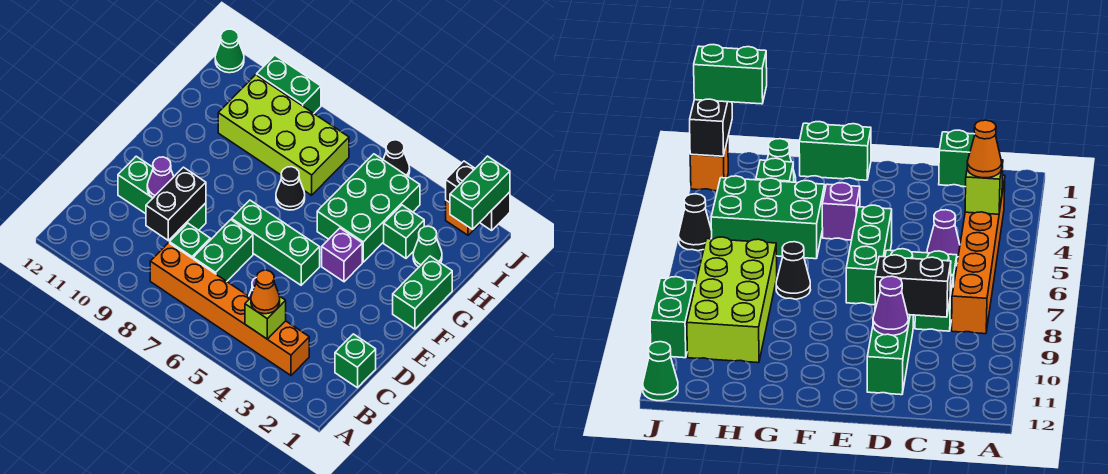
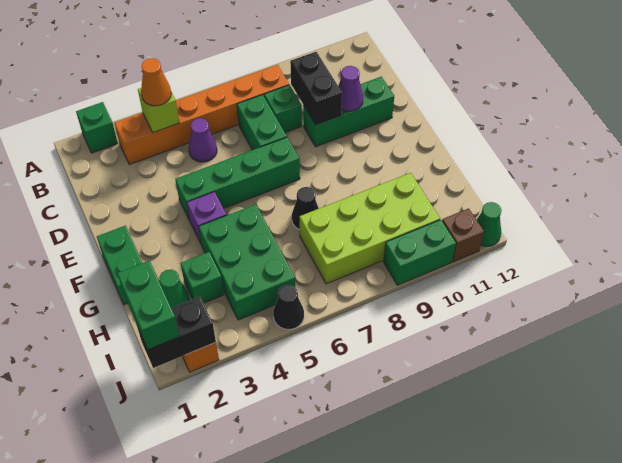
green 1x1 brick [335,334,376,388] -> green 1x1 brick moved to [76,102,118,153]
green 1x3 brick [232,200,320,285] -> green 1x4 brick [175,137,300,221]
none -> brown 1x1 brick [442,208,484,262]

